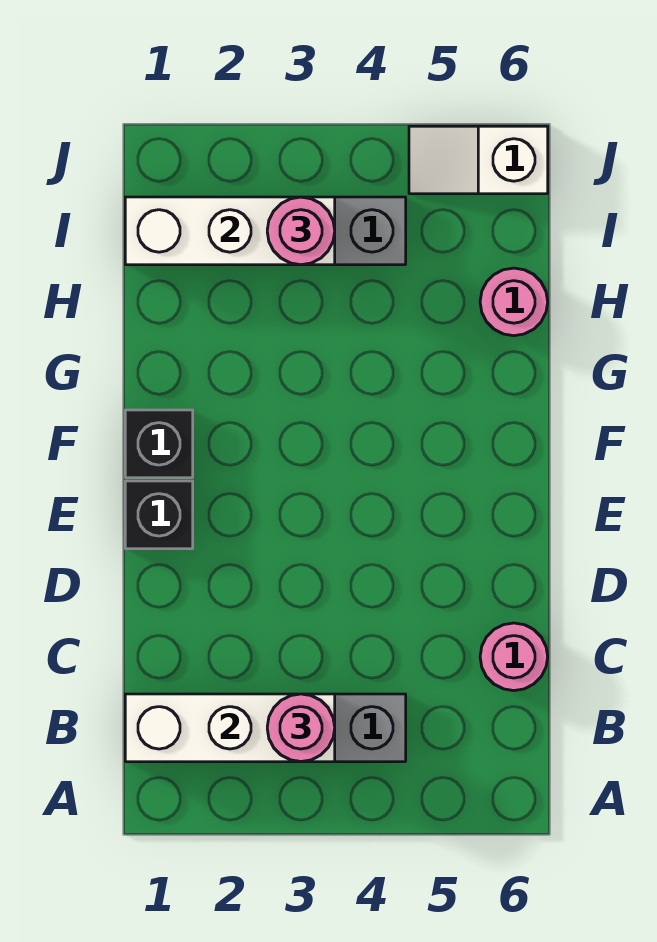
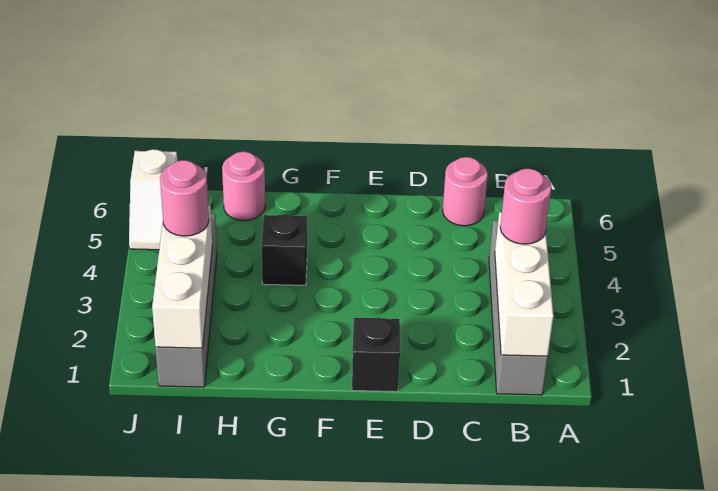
black 1x1 brick [125,410,193,478] -> black 1x1 brick moved to [261,214,307,285]

